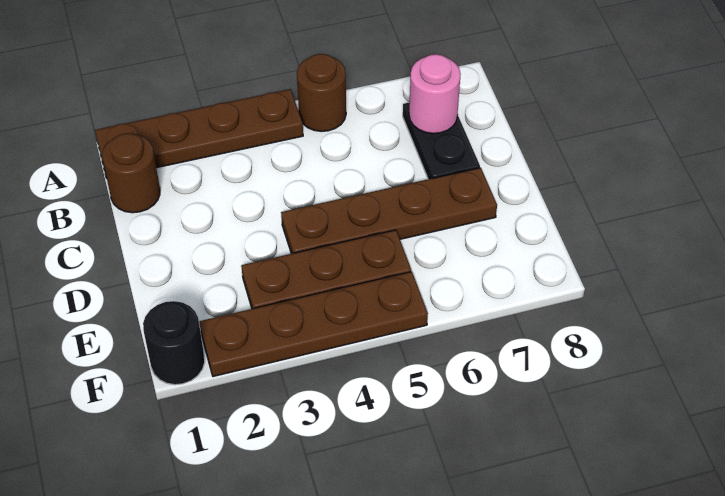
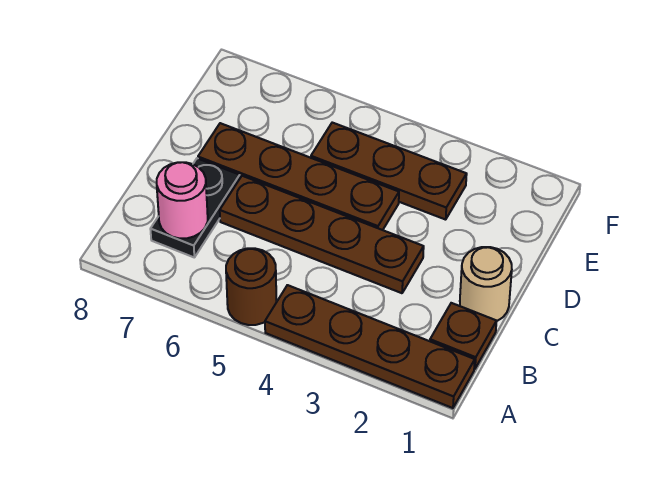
brown 1x1 round brick [102,133,160,213] -> brown 1x1 plate [430,303,497,369]
none -> tan 1x1 round brick [460,247,512,321]
black 1x1 round brick [143,301,205,385] -> none
brown 1x4 plate [199,272,428,377] -> brown 1x4 plate moved to [220,176,424,293]

